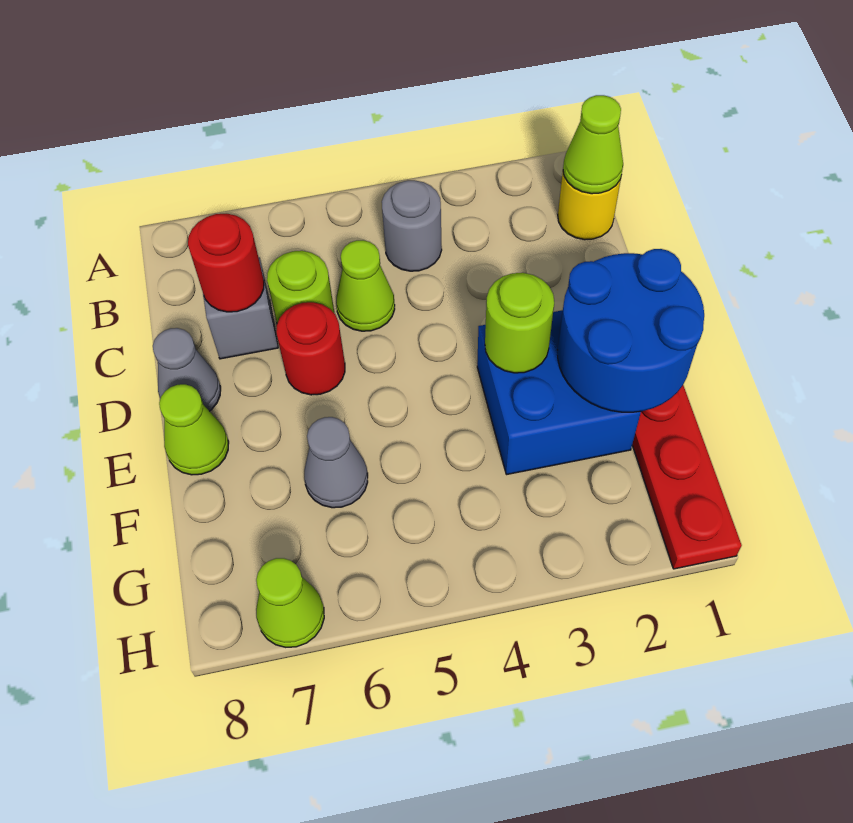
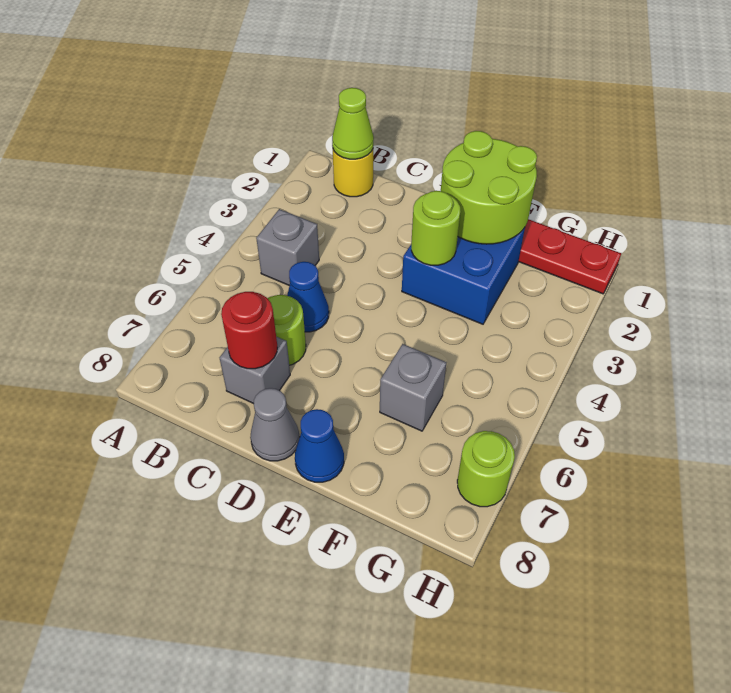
grey 1x1 round brick [382,180,442,271] -> grey 1x1 brick [256,209,319,286]
lime 1x1 cone [336,240,395,331] -> blue 1x1 cone [287,262,329,332]
red 1x1 round brick [276,302,345,395] -> none
blue 2x2 round brick [558,249,704,412] -> lime 2x2 round brick [441,131,537,244]
lime 1x1 cone [159,384,229,475] -> blue 1x1 cone [295,409,344,482]
grey 1x1 cone [304,417,368,508] -> grey 1x1 brick [380,344,446,431]
lime 1x1 cone [256,558,324,647] -> lime 1x1 round brick [457,431,515,507]

